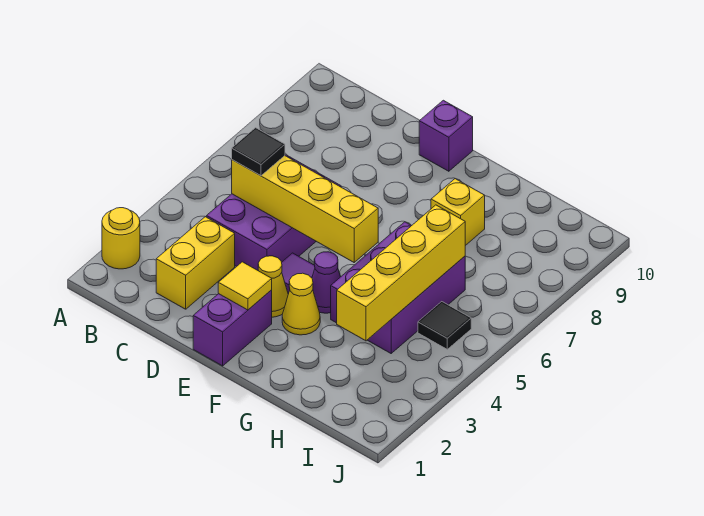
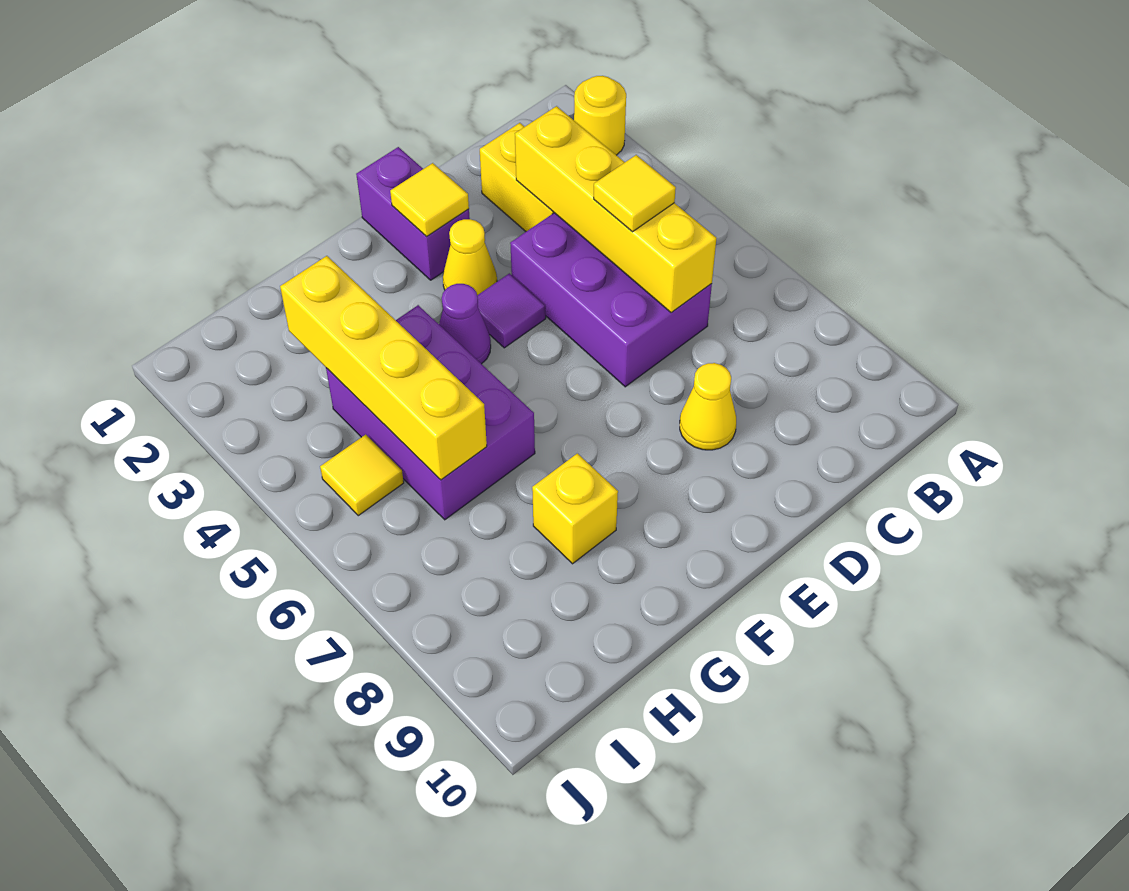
yellow 1x4 brick [232,156,378,262] -> yellow 1x4 brick turned to [515,106,716,313]
black 1x1 tile [232,128,285,176] -> yellow 1x1 tile [594,155,676,232]
purple 1x1 brick [419,100,473,171] -> none
yellow 1x1 cone [282,273,320,335] -> yellow 1x1 cone moved to [680,363,736,450]
black 1x1 tile [418,302,471,349] -> yellow 1x1 tile [320,434,404,516]

